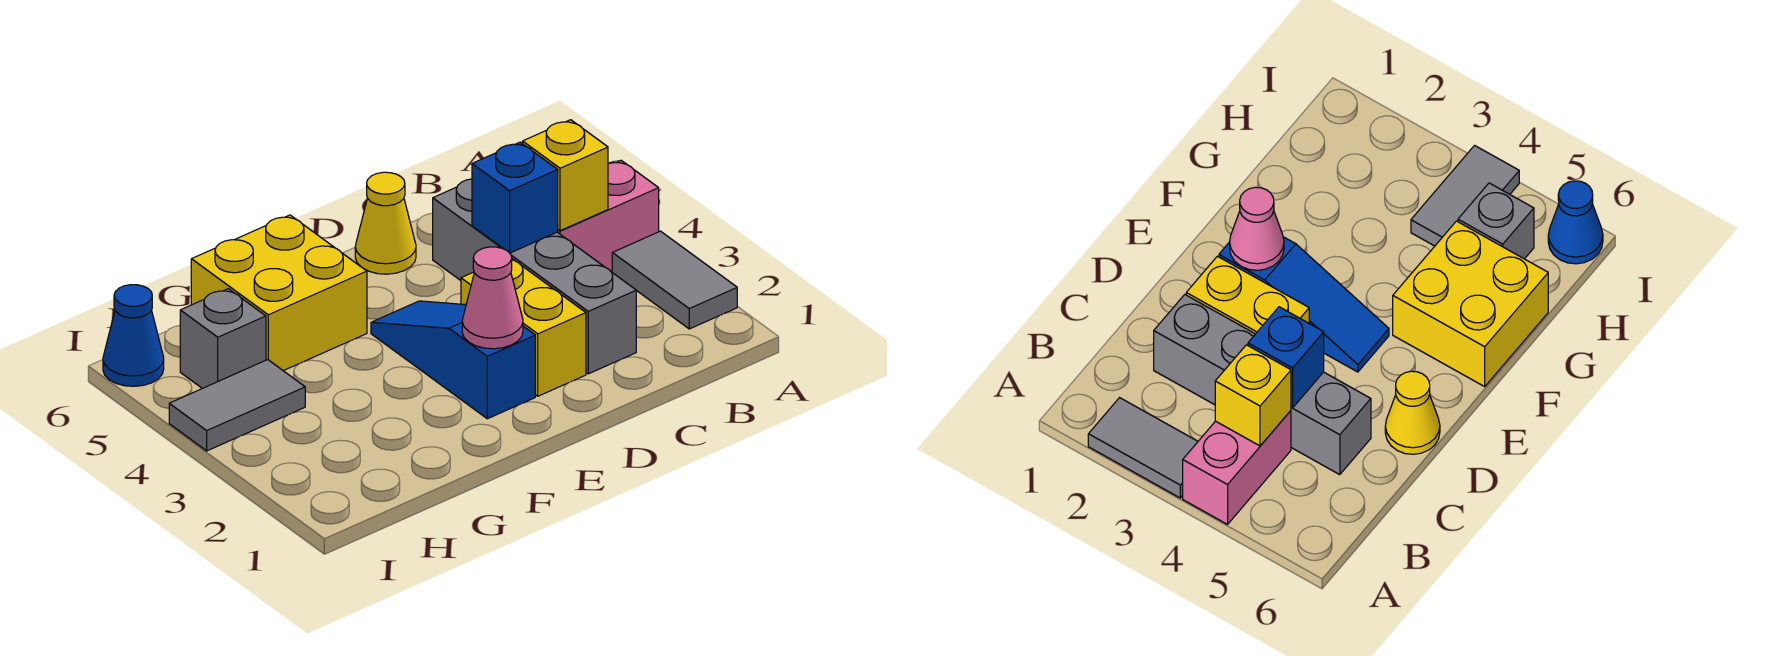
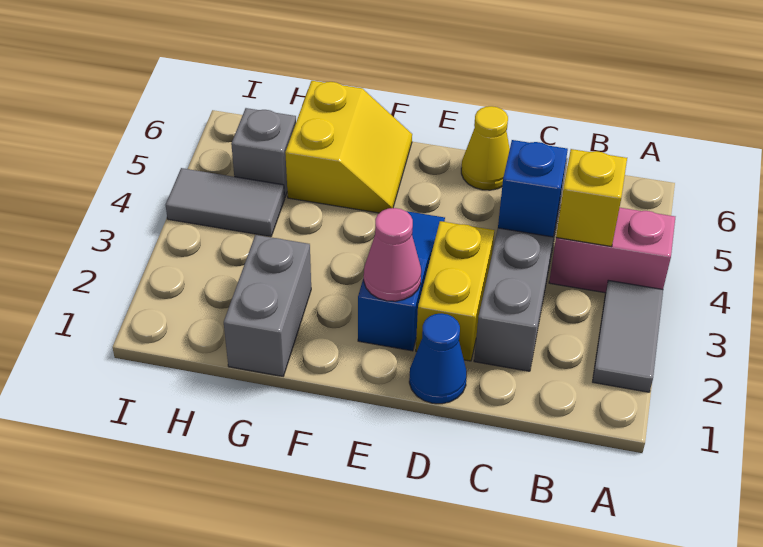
yellow 2x2 brick [191,215,367,371] -> yellow 2x2 slope [285,81,412,213]
none -> grey 1x2 brick [224,235,311,376]
blue 1x1 cone [103,285,164,386] -> blue 1x1 cone moved to [409,313,467,404]

